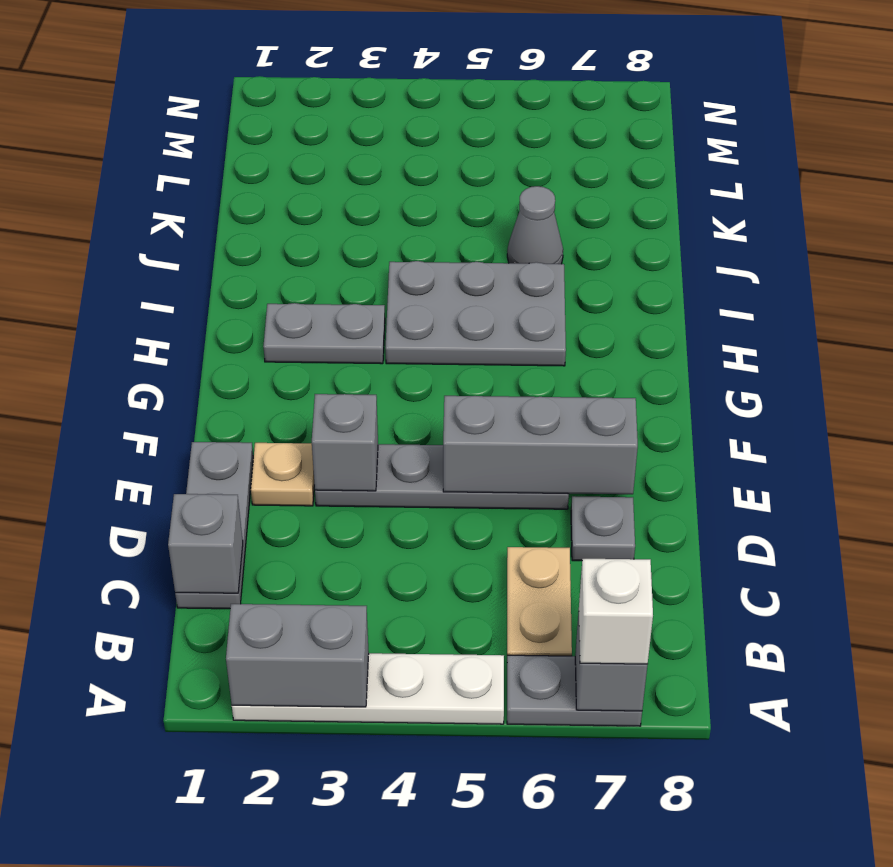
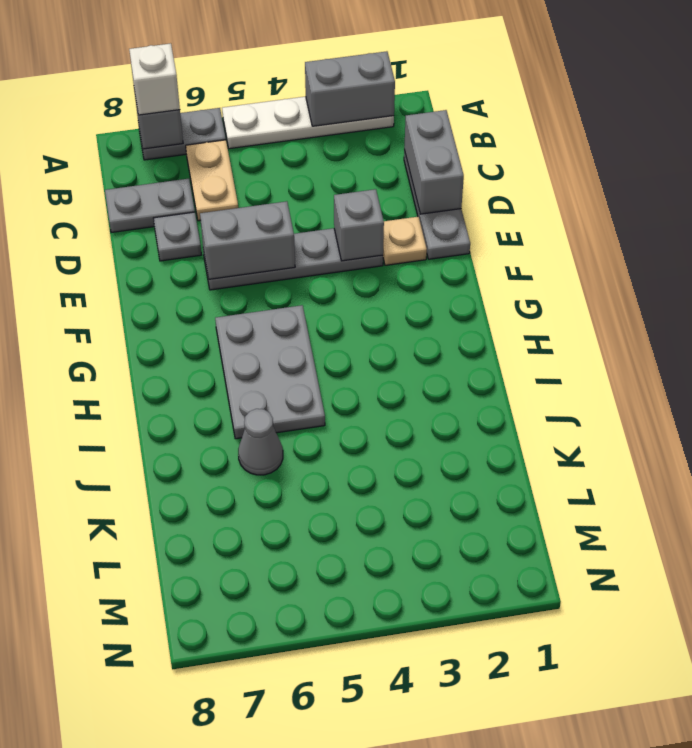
grey 1x1 brick [168,494,243,593] -> grey 1x2 brick [404,110,464,214]
grey 1x3 brick [443,396,638,494] -> grey 1x2 brick [200,201,295,279]
grey 1x2 plate [263,303,385,364] -> grey 1x2 plate moved to [105,179,195,233]
grey 2x3 plate [386,261,566,366] -> grey 2x3 plate turned to [215,305,325,439]

